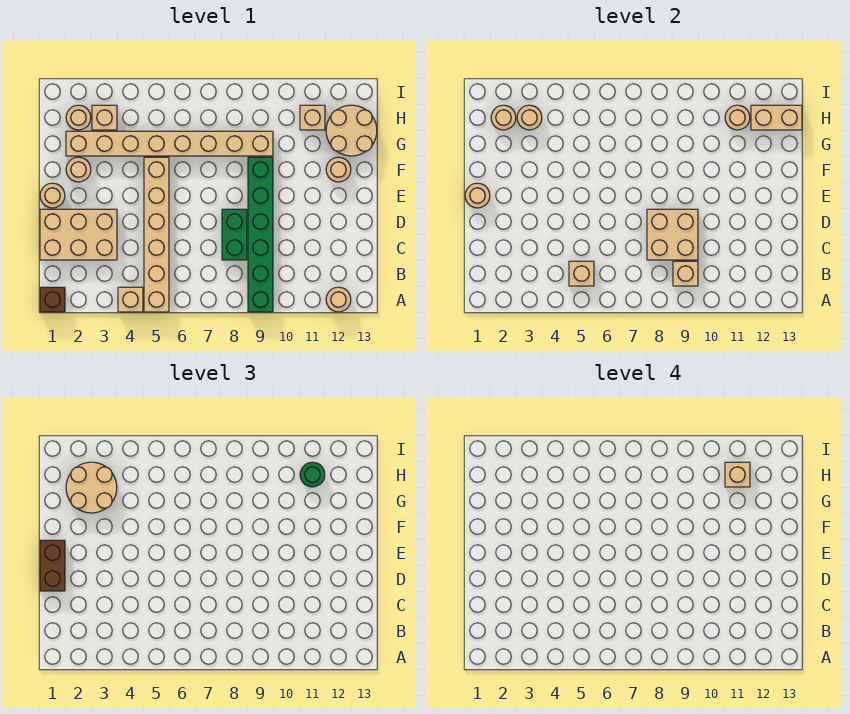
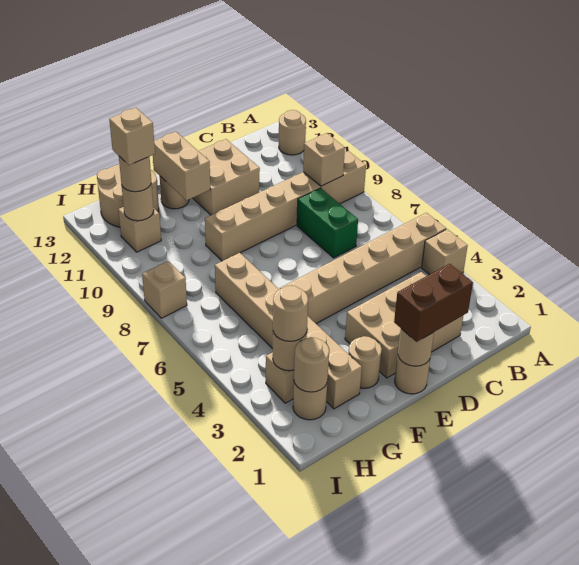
brown 1x1 brick [40,287,65,312] -> none
green 1x6 brick [248,157,273,312] -> tan 1x6 brick [205,151,366,261]
tan 1x1 brick [569,261,594,286] -> tan 1x1 brick moved to [142,261,187,318]
tan 2x3 brick [40,209,117,260] -> tan 2x3 brick turned to [345,272,463,378]
green 1x2 brick [222,209,247,260] -> green 1x2 brick turned to [297,188,358,258]
tan 2x2 brick [647,209,698,260] -> tan 2x2 brick moved to [193,139,260,215]
tan 1x8 brick [66,131,273,156] -> tan 1x6 brick [215,253,362,409]
tan 2x2 round brick [66,462,117,513] -> tan 1x1 round brick [273,286,308,341]
green 1x1 round brick [300,462,325,487] -> tan 1x1 round brick [119,156,151,192]
tan 1x2 brick [751,105,802,130] -> tan 1x2 brick moved to [153,132,210,201]

